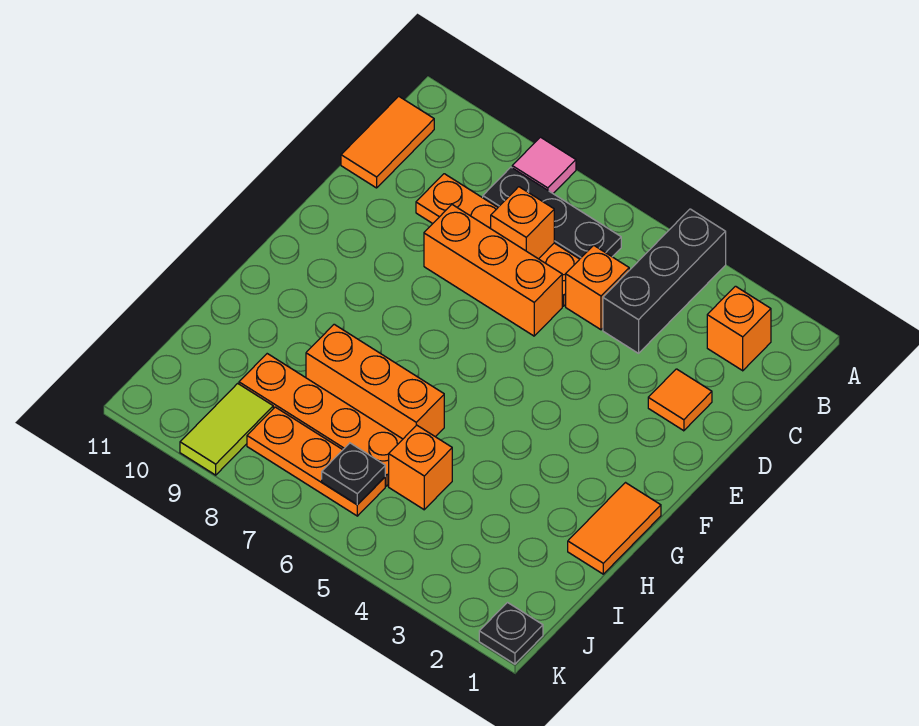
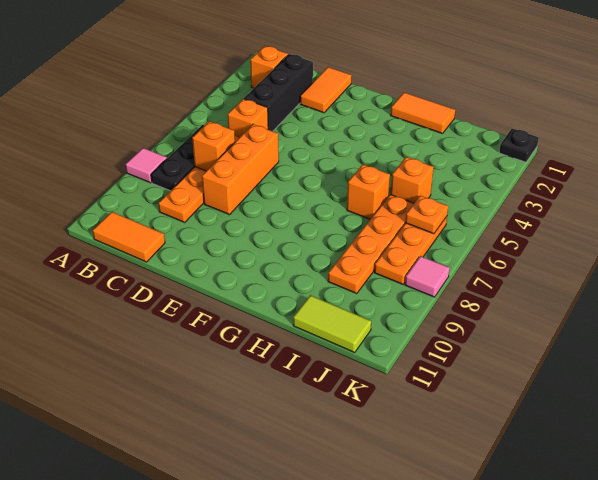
black 1x3 brick [603,209,726,353] -> black 1x3 brick turned to [244,54,313,131]
orange 1x1 tile [648,369,712,431] -> orange 1x2 tile [300,67,352,113]
orange 1x3 brick [306,324,444,439] -> orange 1x1 brick [347,164,390,219]
black 1x1 plate [322,443,385,505] -> orange 1x1 plate [405,196,448,234]
lime 1x2 tile [180,383,273,475] -> lime 1x2 tile moved to [293,295,371,352]
none -> pink 1x1 tile [405,256,450,297]

